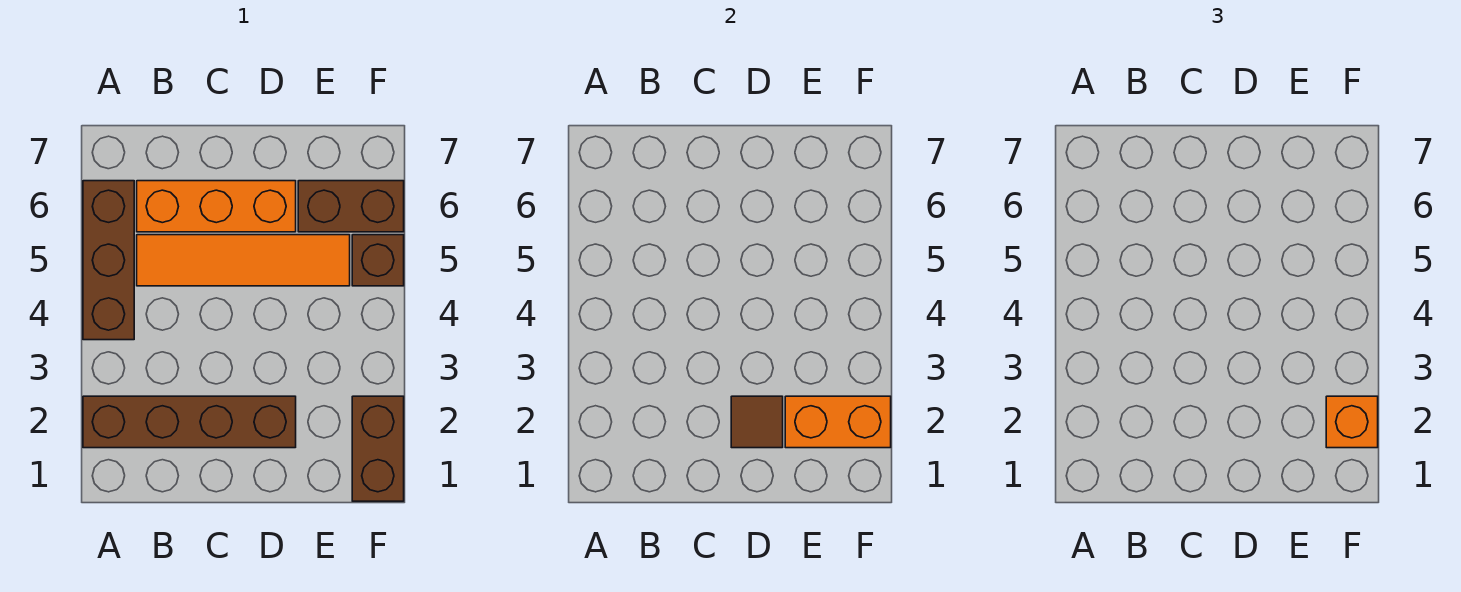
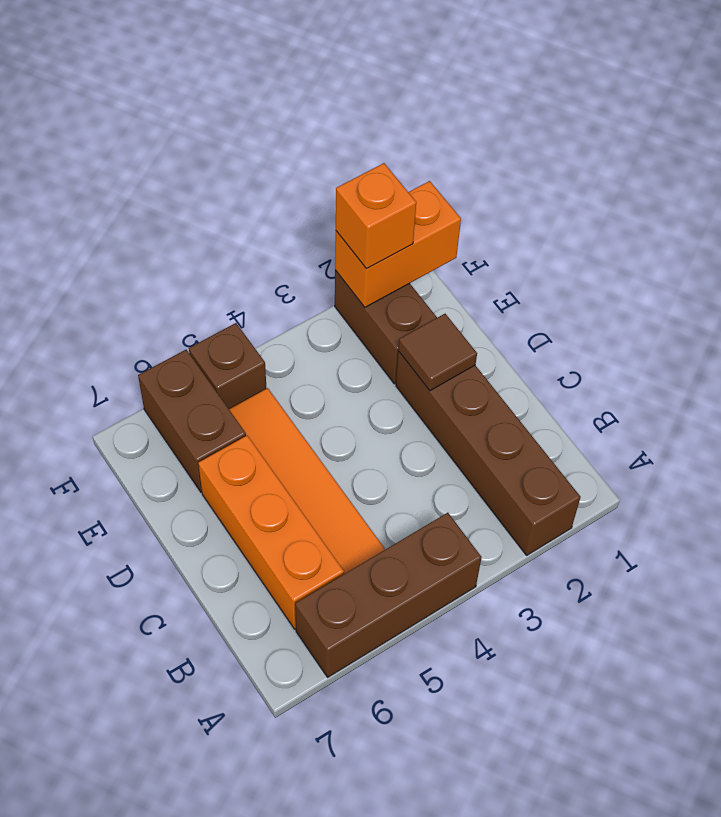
orange 1x2 brick [785,396,891,448] -> orange 1x2 brick turned to [335,181,461,307]
brown 1x2 brick [352,396,404,501] -> brown 1x2 brick turned to [335,270,437,384]

